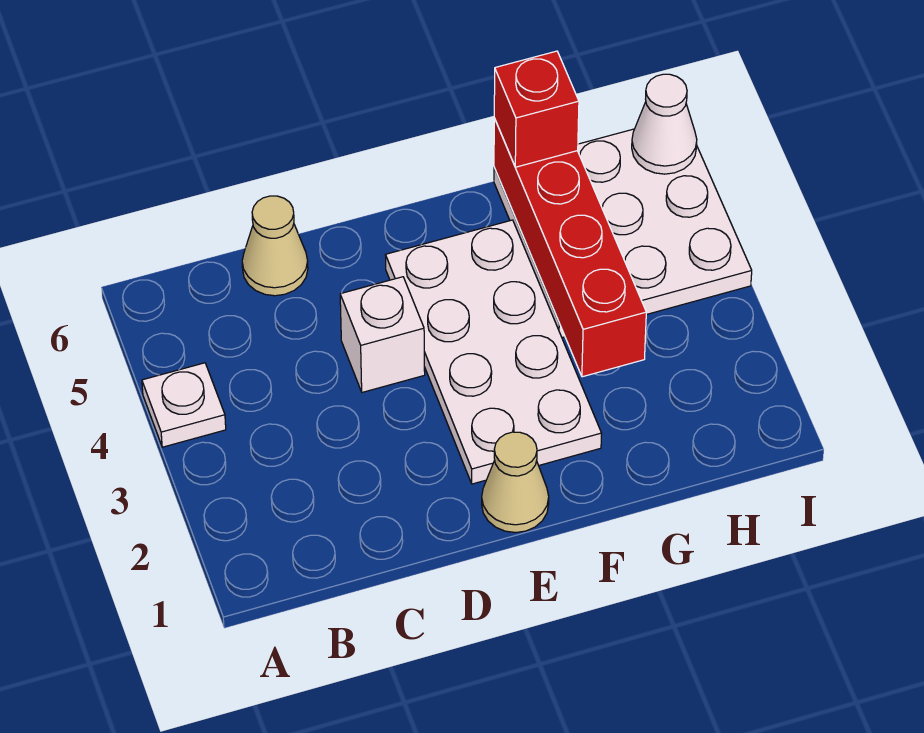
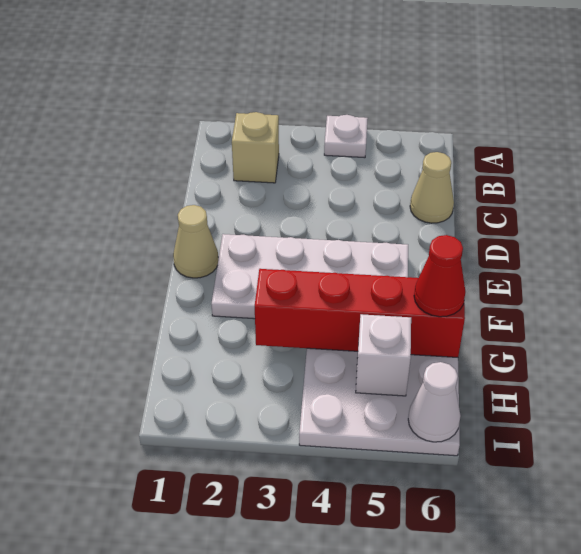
none -> tan 1x1 brick [232,112,279,183]
white 1x1 brick [340,277,425,392] -> white 1x1 brick moved to [356,314,411,396]
red 1x1 brick [494,51,579,167] -> red 1x1 cone [414,235,466,317]

